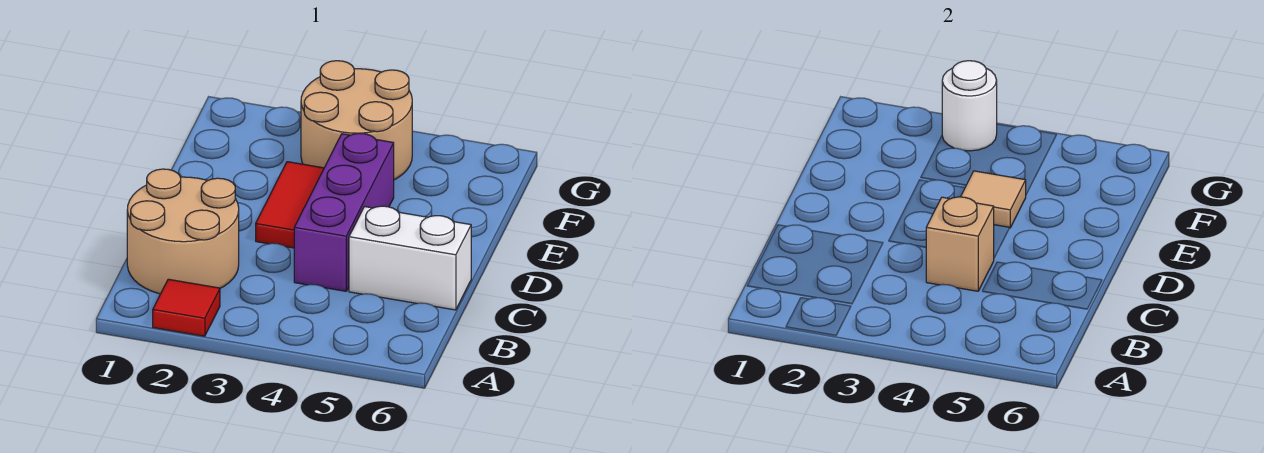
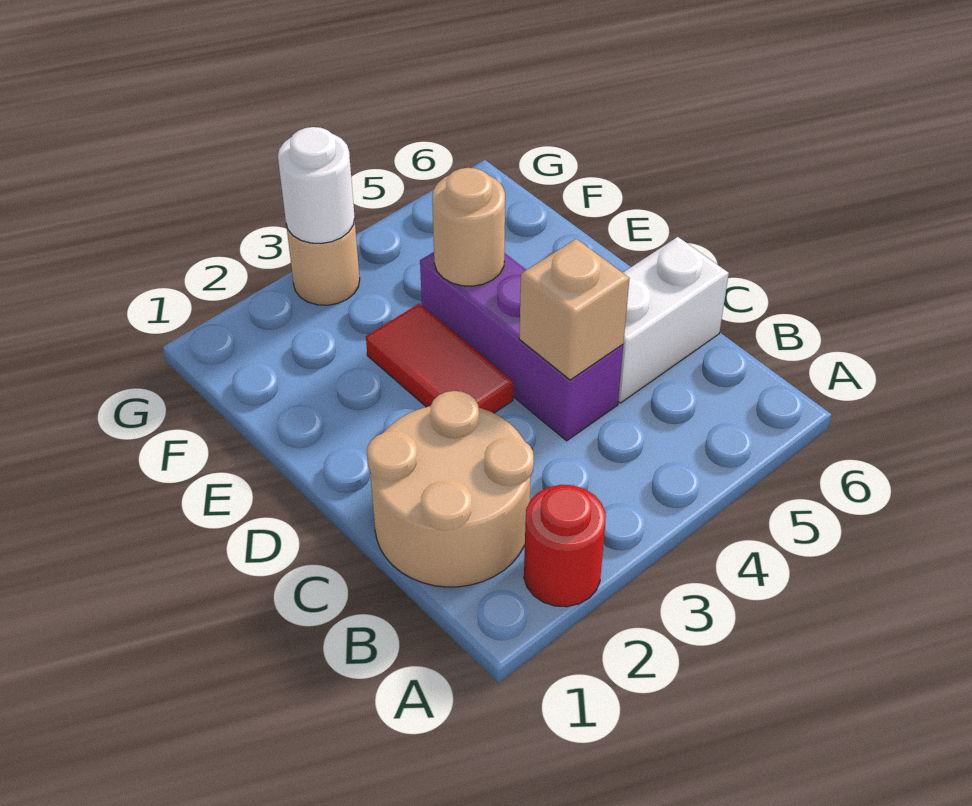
red 1x1 tile [153,279,220,336] -> red 1x1 round brick [524,485,606,607]
tan 1x1 tile [961,171,1026,228] -> tan 1x1 round brick [432,168,505,286]
tan 2x2 round brick [301,61,412,180] -> tan 1x1 round brick [286,220,360,305]

